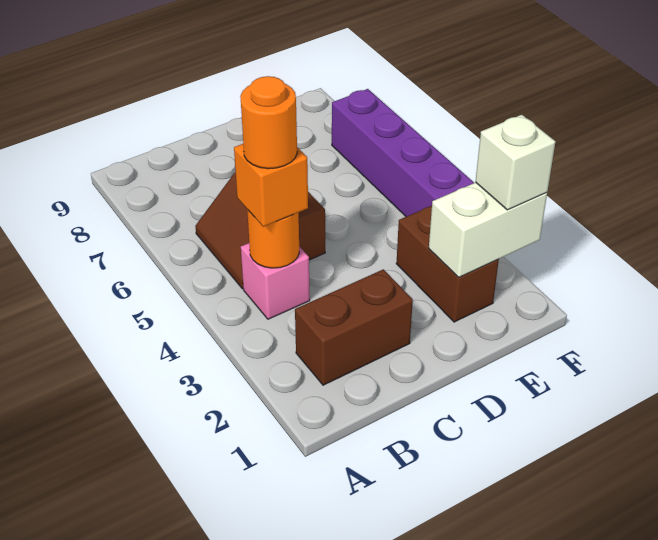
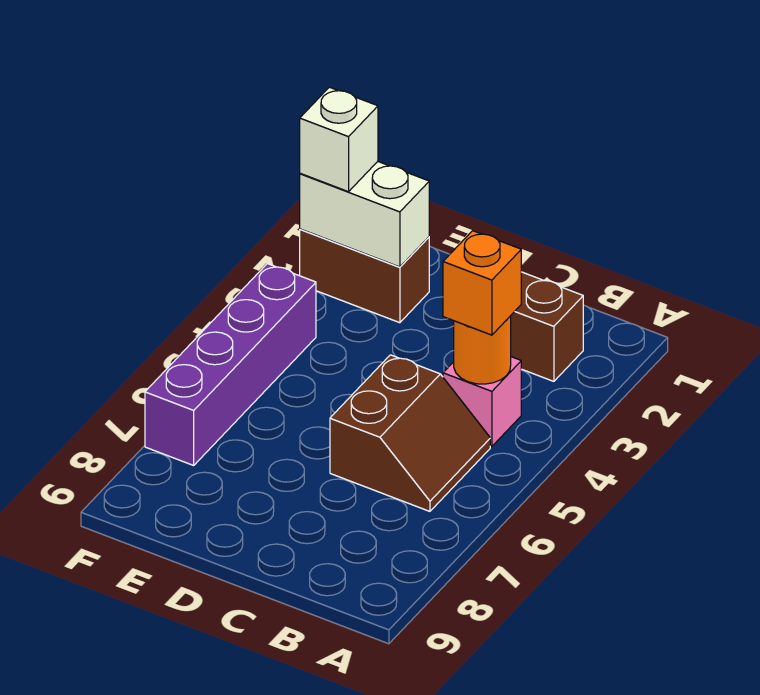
orange 1x1 round brick [240,76,297,169] -> none
brown 1x2 brick [396,206,499,322] -> brown 1x2 brick turned to [300,229,429,323]

